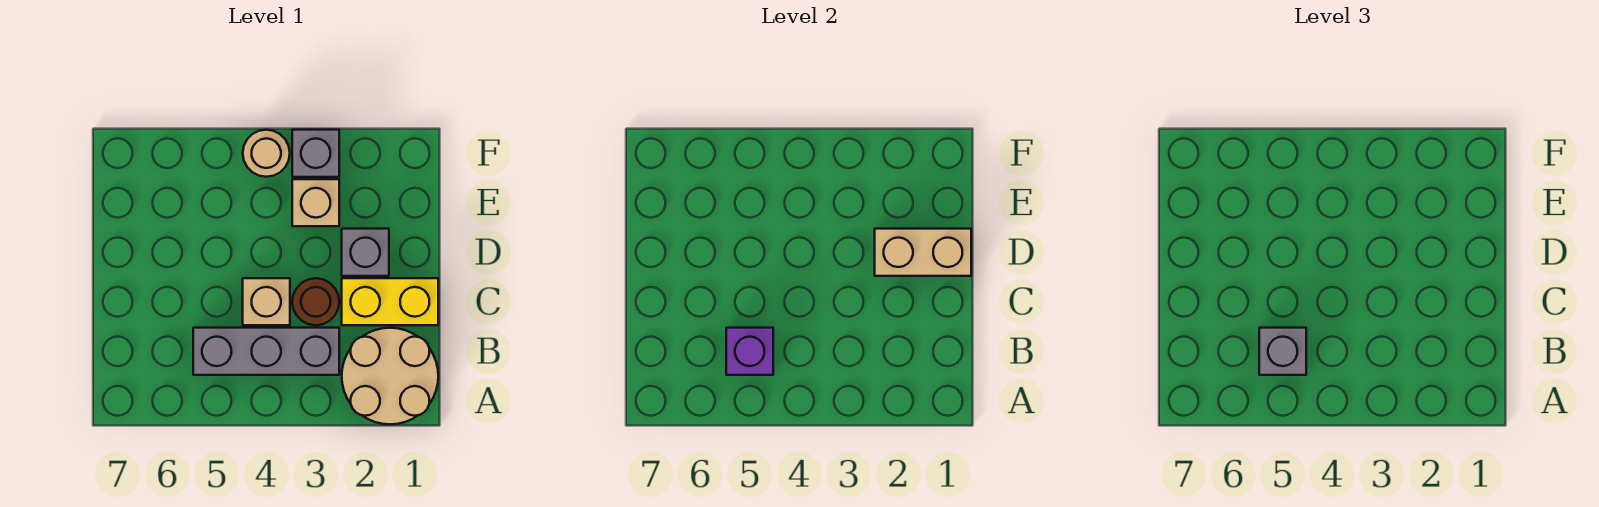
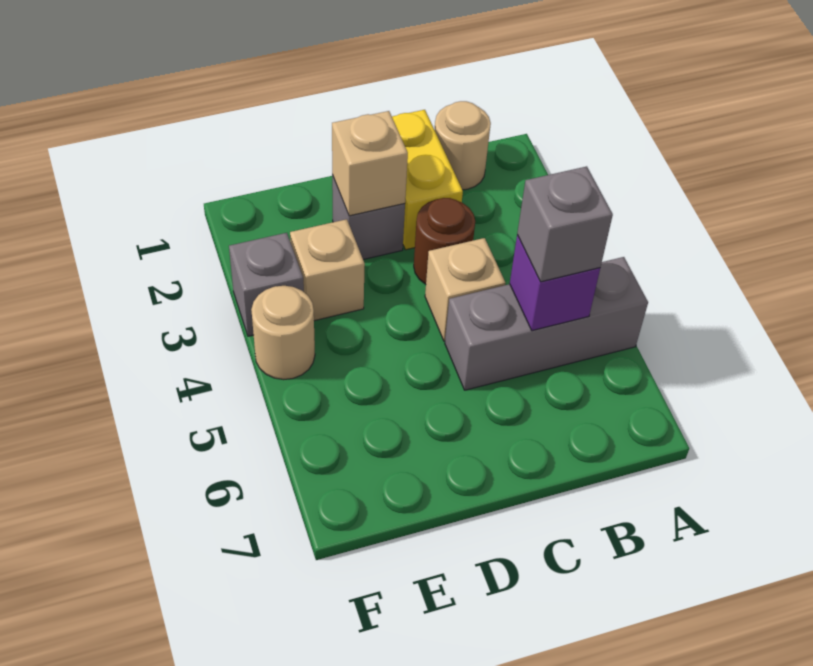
tan 2x2 round brick [342,328,438,424] -> tan 1x1 round brick [435,101,491,190]
grey 1x3 brick [193,328,339,375] -> grey 1x3 brick turned to [445,257,648,390]
tan 1x2 brick [875,229,971,276] -> tan 1x1 brick [332,111,408,216]

